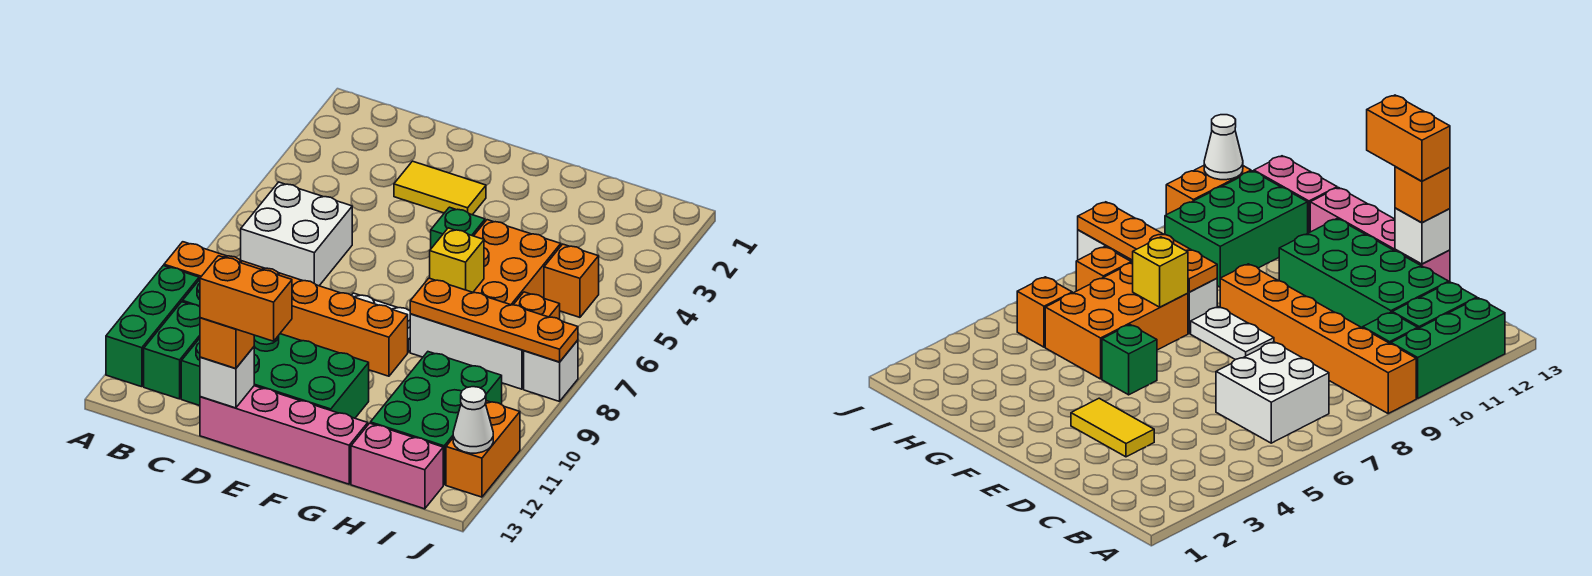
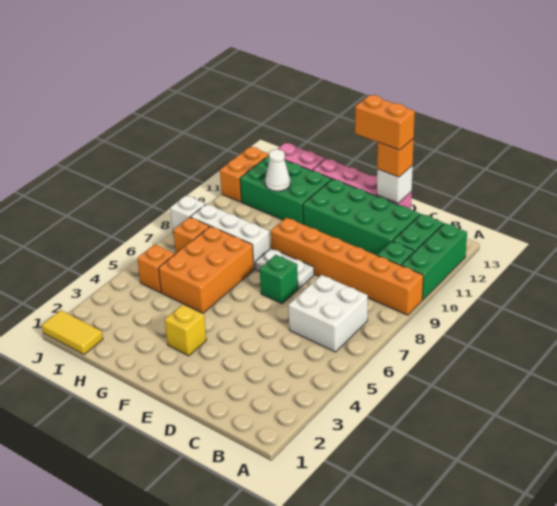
yellow 1x2 tile [394,161,486,215] -> yellow 1x2 tile moved to [42,310,103,355]
green 1x1 brick [431,207,485,248] -> green 1x1 brick moved to [260,255,298,304]
yellow 1x1 brick [430,228,484,292] -> yellow 1x1 brick moved to [165,304,206,356]
orange 1x4 plate [410,278,578,362] -> none
green 2x3 brick [370,352,502,485] -> green 2x3 brick turned to [240,156,332,224]
white 1x1 cone [453,387,493,453] -> white 1x1 cone moved to [265,149,290,191]

